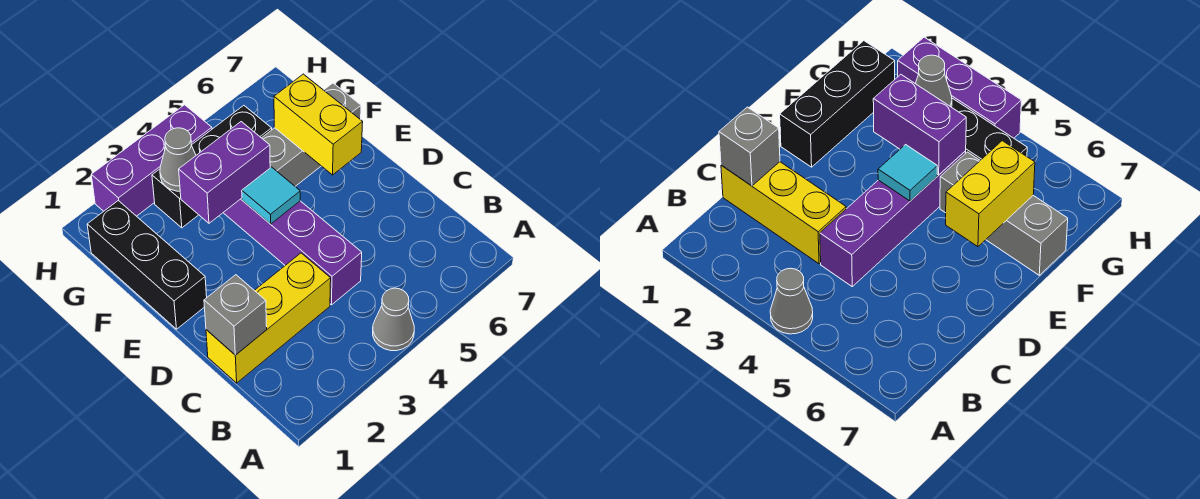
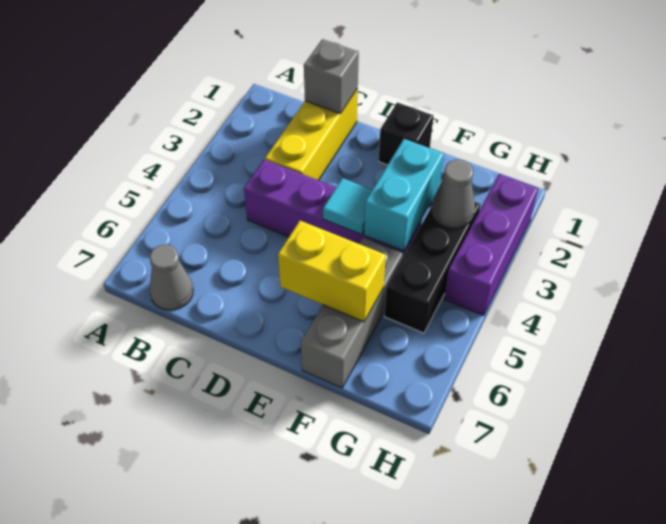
grey 1x1 cone [373,288,414,351] -> grey 1x1 cone moved to [149,245,193,310]
black 1x3 brick [87,201,207,329] -> black 1x1 brick [379,102,433,165]
purple 1x2 brick [179,122,270,223] -> cyan 1x2 brick [364,139,444,251]

